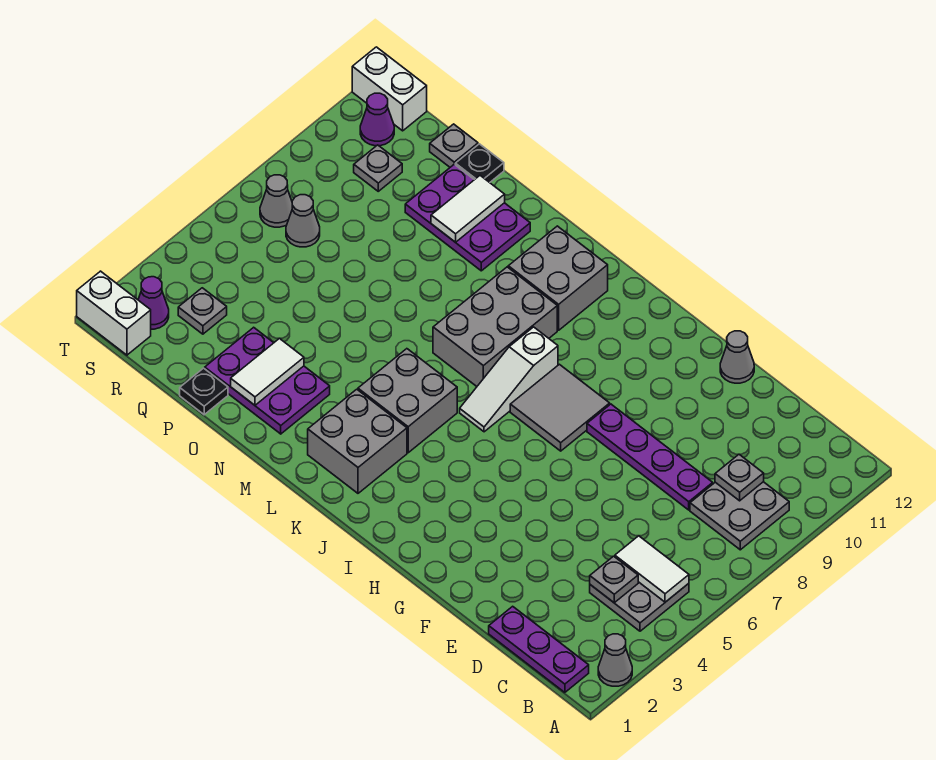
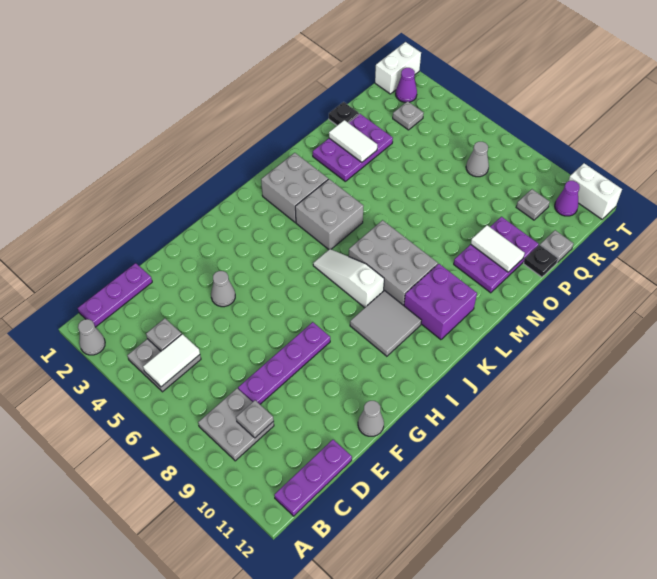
none -> purple 1x3 plate [274,440,352,516]
grey 2x2 tile [510,364,610,451] -> grey 2x2 tile moved to [350,291,421,356]
grey 2x2 brick [508,226,608,330] -> purple 2x2 brick [404,264,477,340]
grey 1x1 cone [260,175,292,227] -> grey 1x1 cone moved to [211,271,235,307]
white 1x2 brick [352,47,427,131] -> white 1x2 brick turned to [569,163,622,219]

